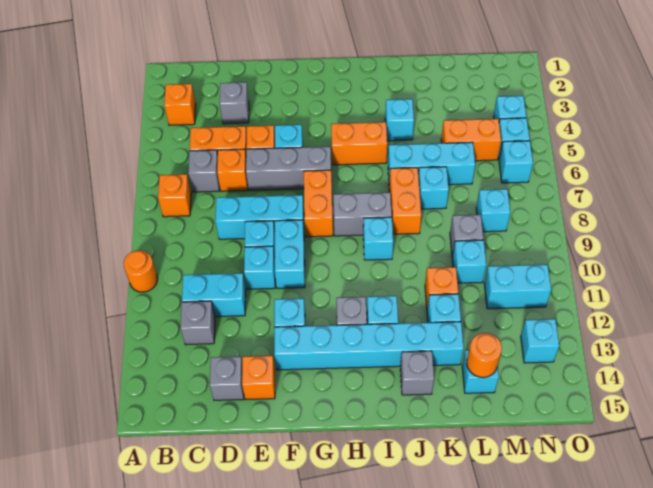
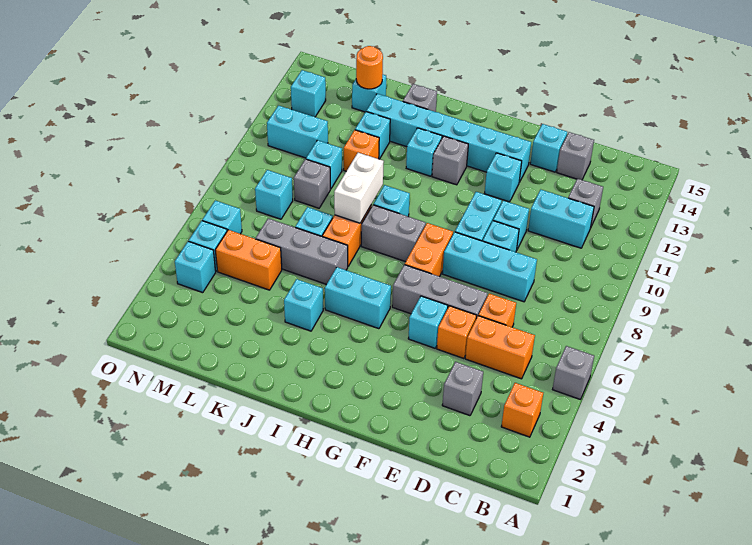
orange 1x1 round brick [124,250,158,292] -> none
orange 1x1 brick [158,174,191,217] -> none
grey 1x1 brick [188,150,220,192] -> grey 1x1 brick moved to [553,346,594,399]
orange 1x1 brick [242,356,275,399] -> cyan 1x1 brick [530,124,567,172]
orange 1x2 brick [331,122,387,165] -> cyan 1x2 brick [325,267,391,329]
cyan 1x3 brick [388,142,475,185] -> grey 1x3 brick [256,218,348,284]
none -> white 1x2 brick [334,153,384,223]

